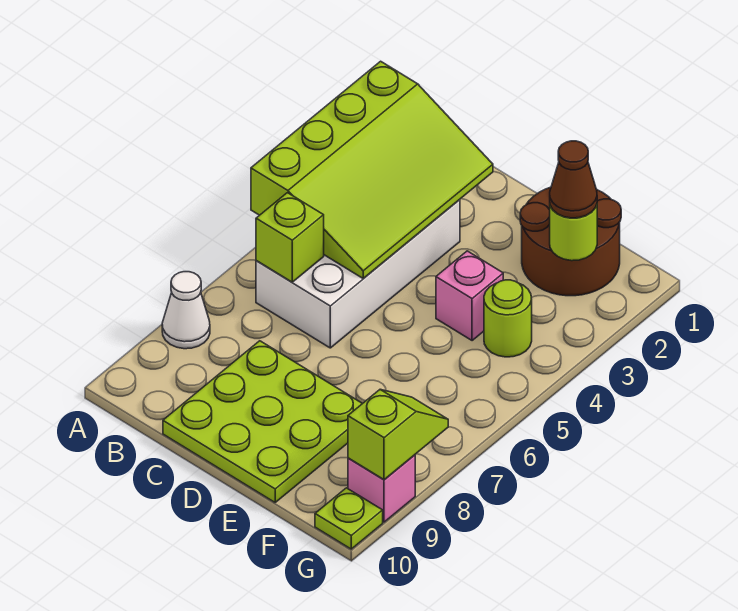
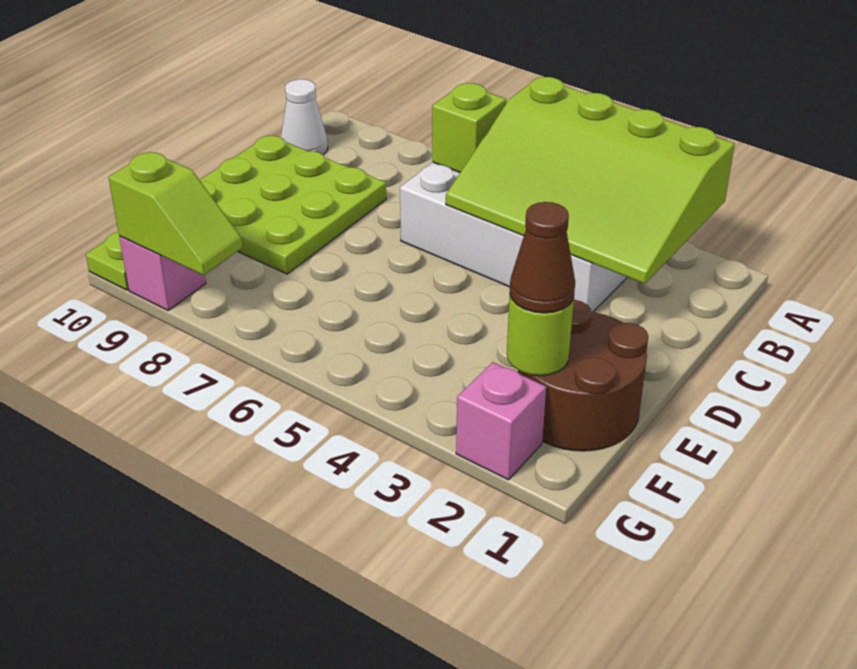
white 1x1 cone [162,272,210,349] -> white 1x1 cone moved to [281,79,328,155]
pink 1x1 brick [436,251,503,341] -> pink 1x1 brick moved to [456,362,546,480]
lime 1x1 round brick [484,280,532,357] -> none

